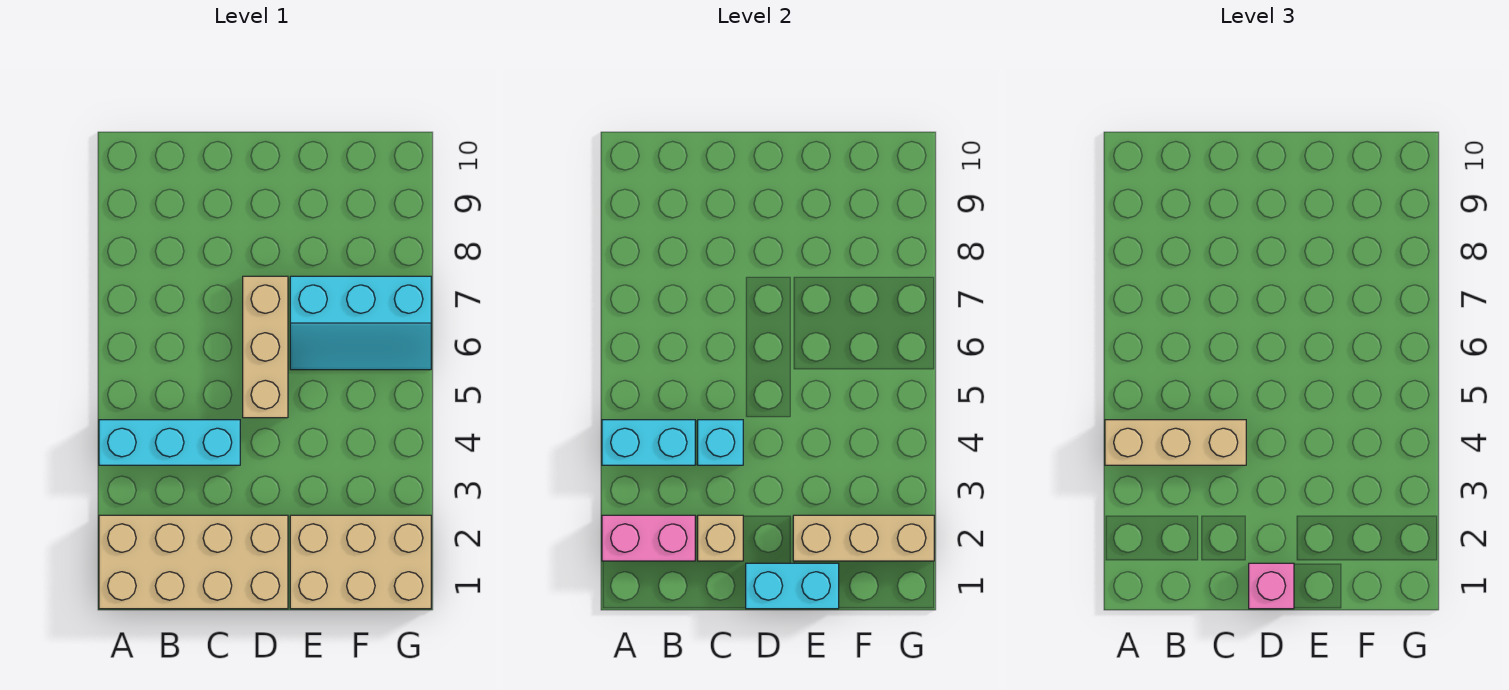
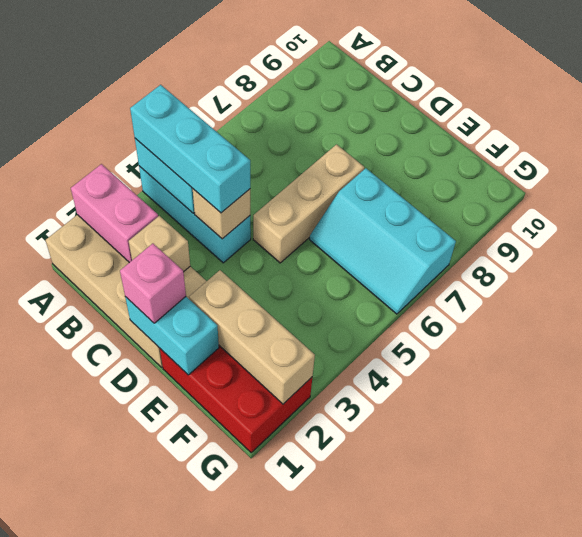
tan 1x3 brick [1105,420,1246,465] -> cyan 1x3 brick [130,85,250,213]
cyan 1x1 brick [698,420,743,465] -> tan 1x1 brick [193,189,250,239]
tan 2x3 brick [290,515,431,609] -> red 2x3 brick [160,346,312,453]

